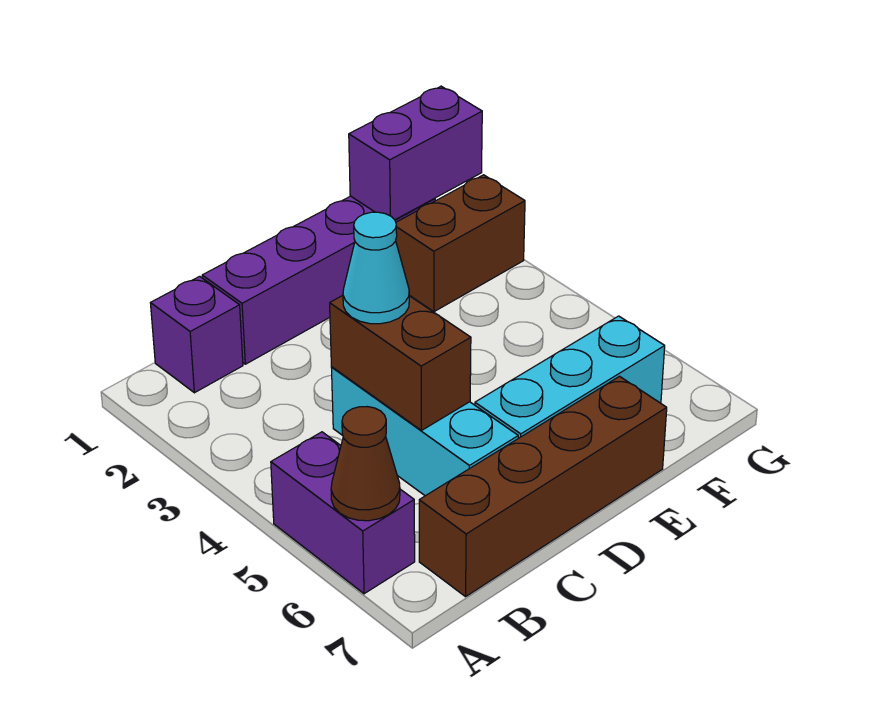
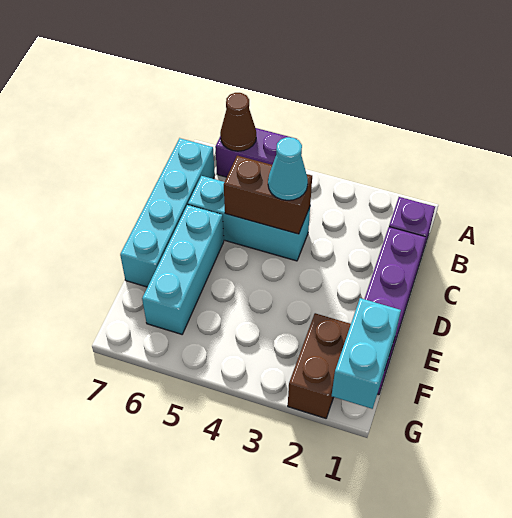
brown 1x4 brick [419,376,667,597] -> cyan 1x4 brick [120,138,215,287]
purple 1x2 brick [349,86,482,220] -> cyan 1x2 brick [332,298,401,409]

